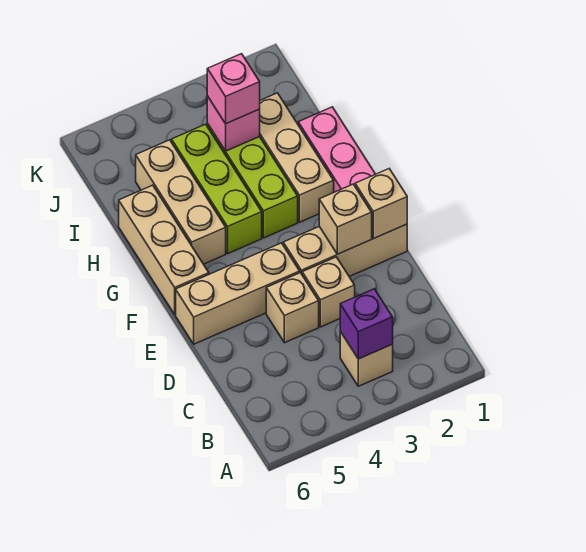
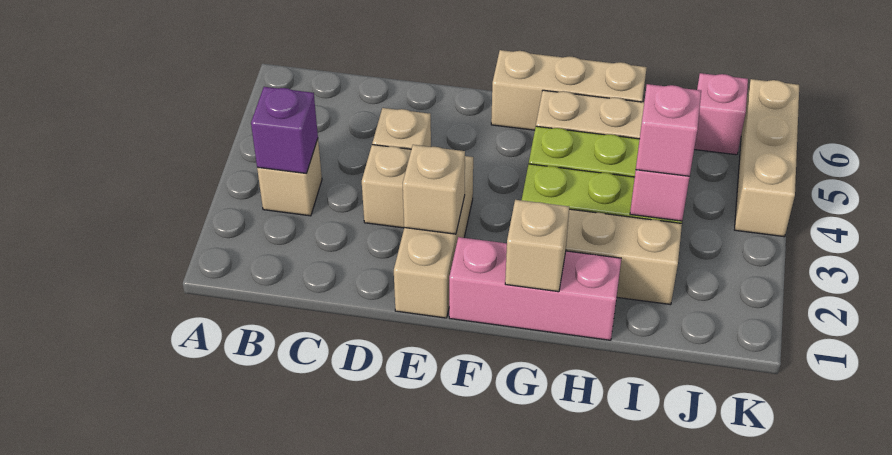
tan 1x1 brick [355,169,407,239] -> tan 1x1 brick moved to [505,200,569,292]
tan 1x3 brick [176,243,300,344] -> tan 1x3 brick moved to [735,79,799,237]
none -> pink 1x1 brick [694,73,748,155]

